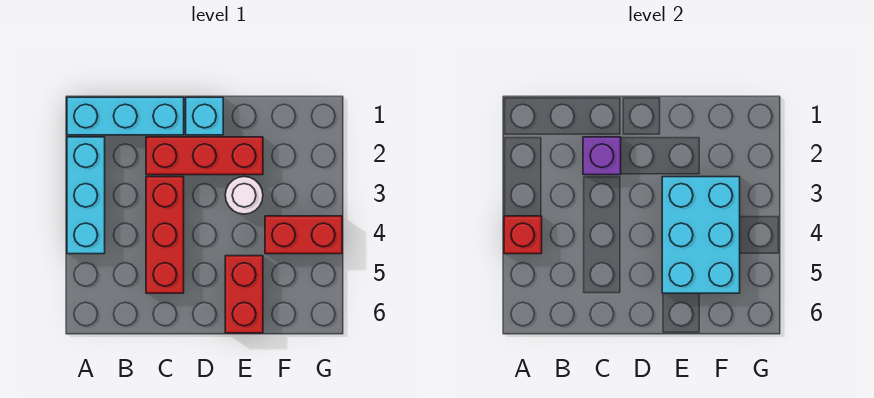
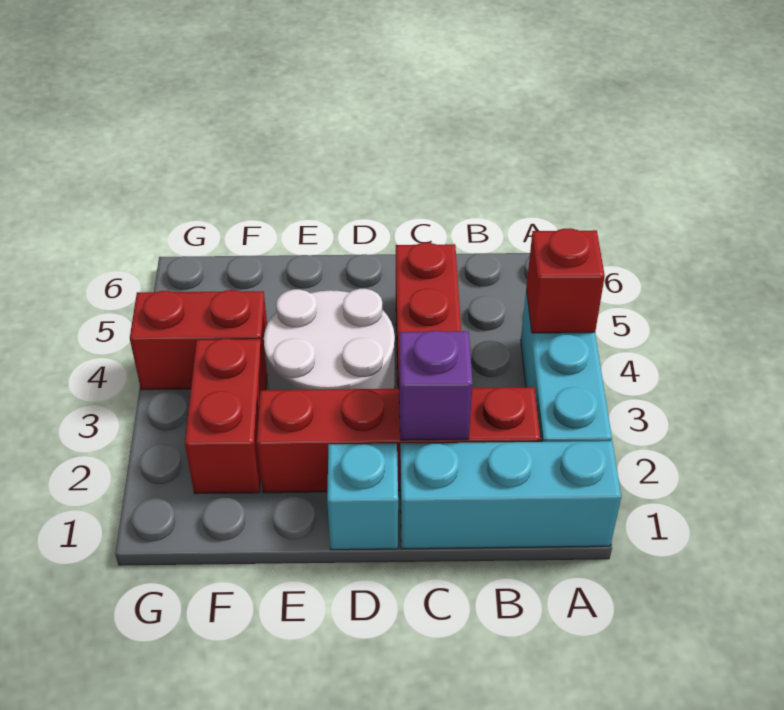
red 1x3 brick [146,137,263,175] -> red 1x4 brick [257,387,540,493]
white 1x1 round brick [225,177,263,214] -> white 2x2 round brick [264,289,395,390]
cyan 2x3 brick [662,177,740,293] -> none
red 1x2 brick [225,256,263,333] -> red 1x2 brick moved to [185,339,266,494]

